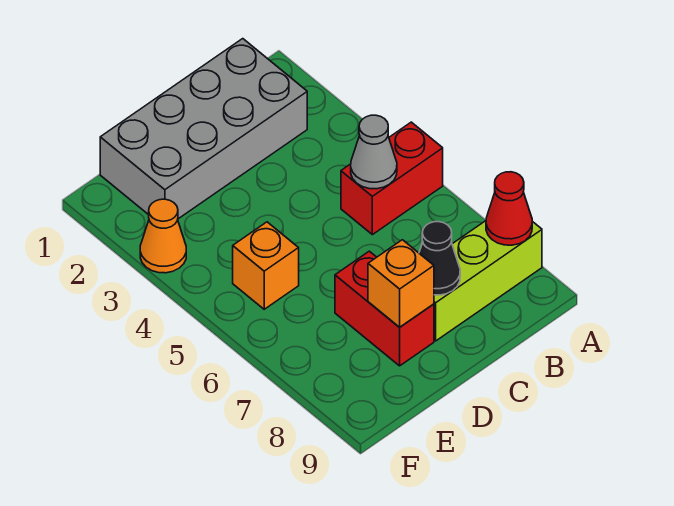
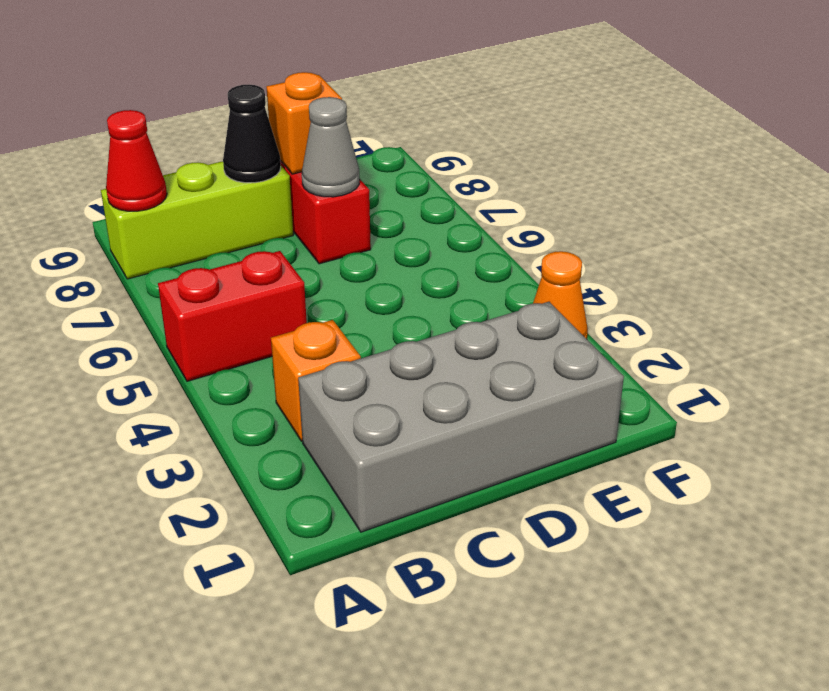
grey 1x1 cone [351,115,397,189] -> grey 1x1 cone moved to [302,97,360,197]
orange 1x1 brick [233,222,299,309] -> orange 1x1 brick moved to [271,320,361,441]

